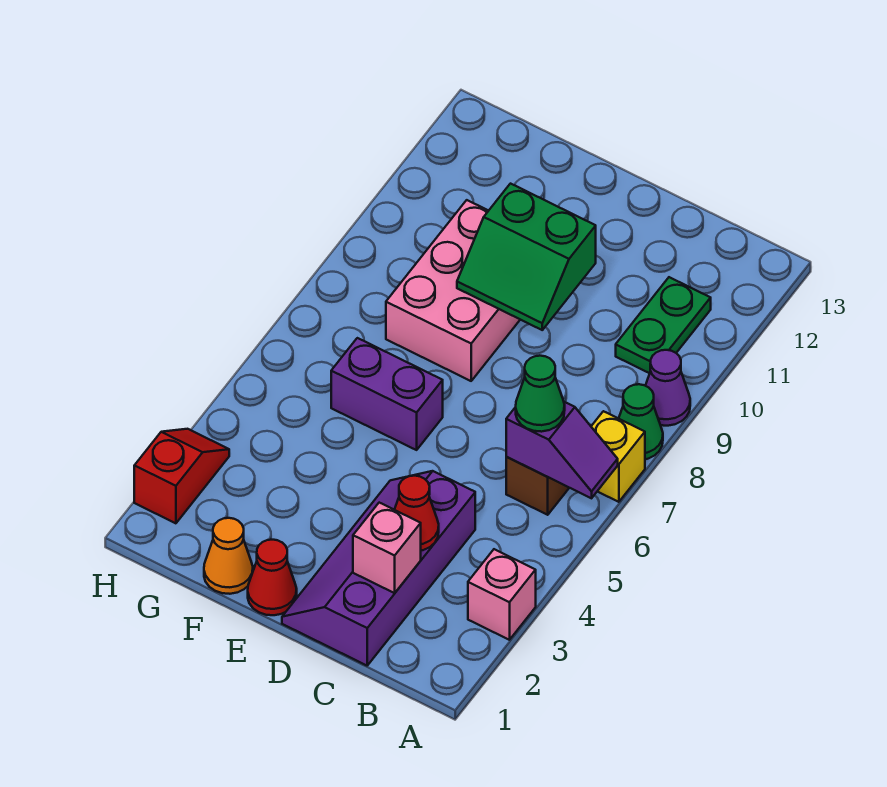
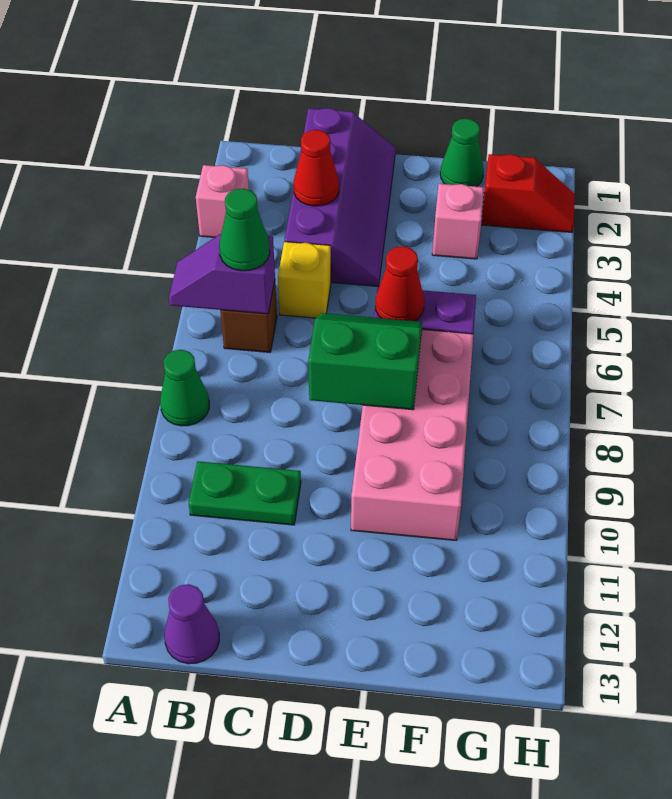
yellow 1x1 brick [591,411,645,502] -> yellow 1x1 brick moved to [278,242,331,318]
purple 1x1 cone [645,350,690,426] -> purple 1x1 cone moved to [164,584,219,664]
green 1x2 plate [616,277,711,373] -> green 1x2 plate turned to [189,461,301,525]
pink 1x1 brick [353,503,421,593] -> pink 1x1 brick moved to [432,184,484,259]
green 2x2 slope [457,184,596,330] -> green 2x2 slope moved to [308,313,422,410]
red 1x1 cone [248,540,297,615] -> red 1x1 cone moved to [375,246,424,321]
pink 2x3 brick [386,200,520,381] -> pink 2x4 brick [351,329,473,540]
orange 1x1 cone [204,518,253,594] -> green 1x1 cone [440,119,484,187]
red 1x2 slope [134,429,229,523] -> red 1x2 slope turned to [482,154,574,232]

